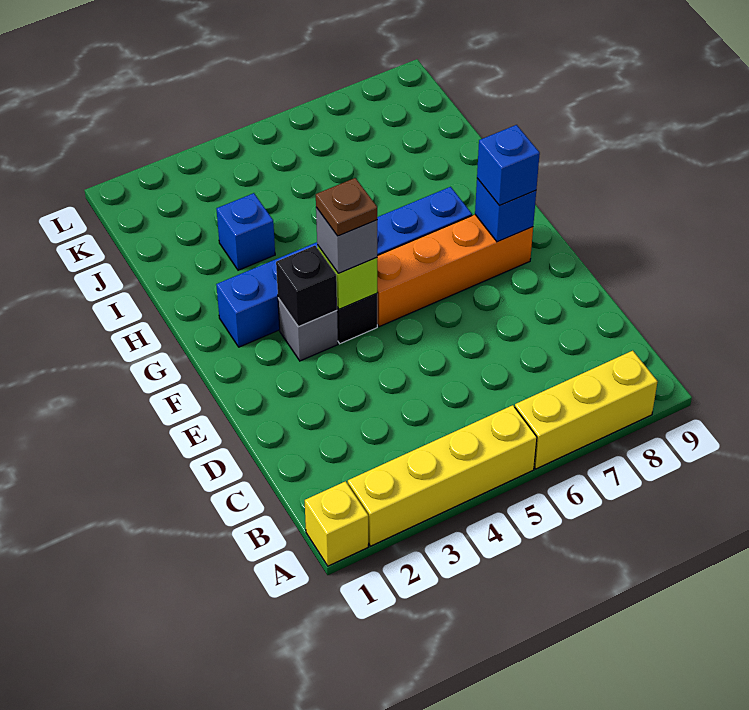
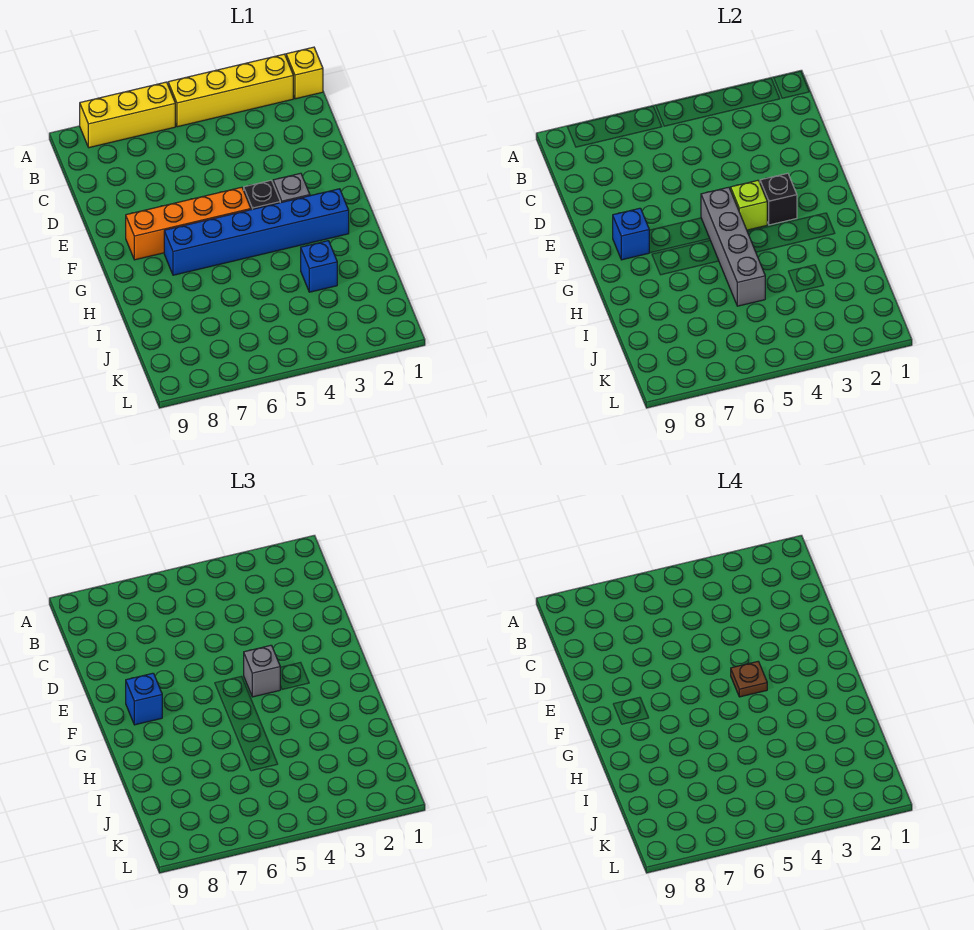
none -> grey 1x4 brick [701,187,765,306]

